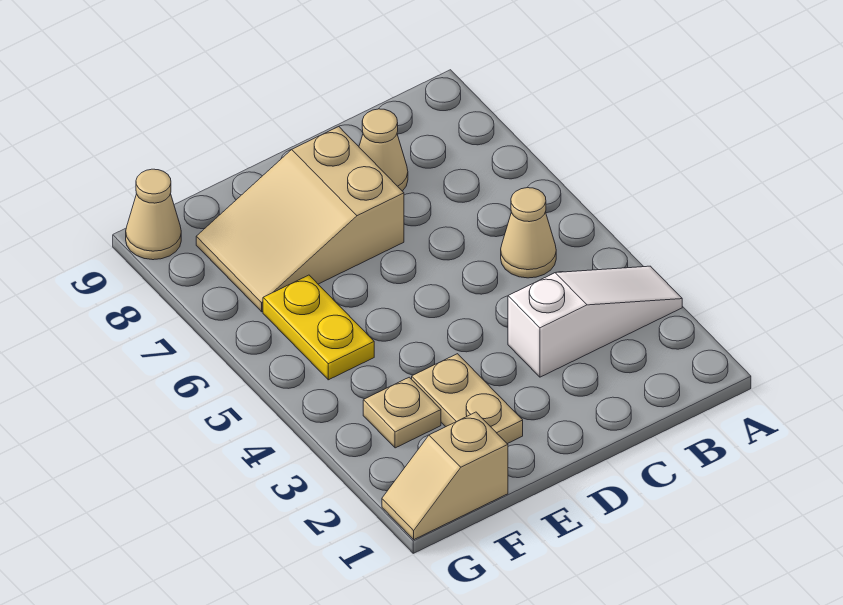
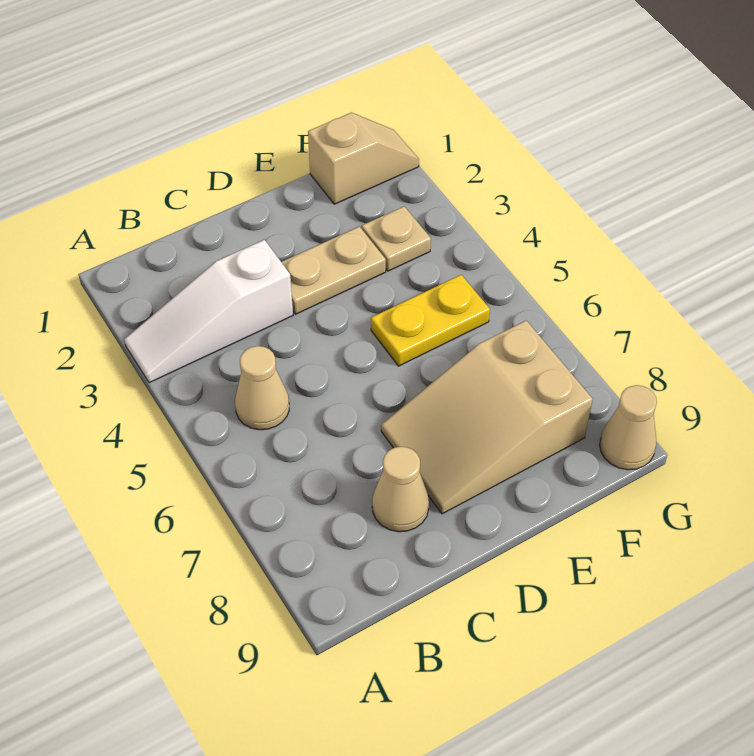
tan 2x3 slope [196,126,404,312] -> tan 2x3 slope turned to [381,321,593,514]
tan 1x2 plate [412,354,523,444] -> tan 1x2 plate turned to [282,227,386,314]
yellow 1x2 plate [263,275,374,380] -> yellow 1x2 plate turned to [371,275,490,366]

